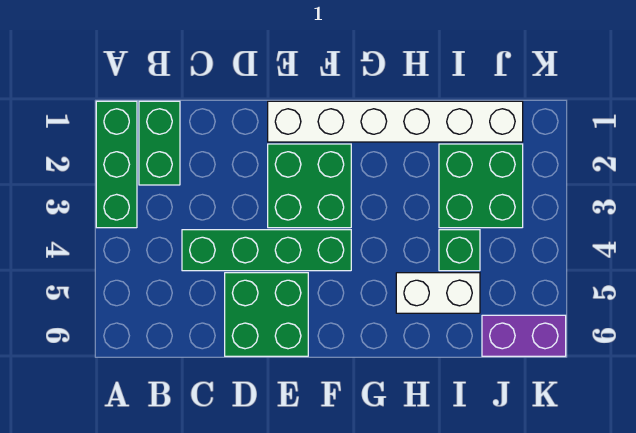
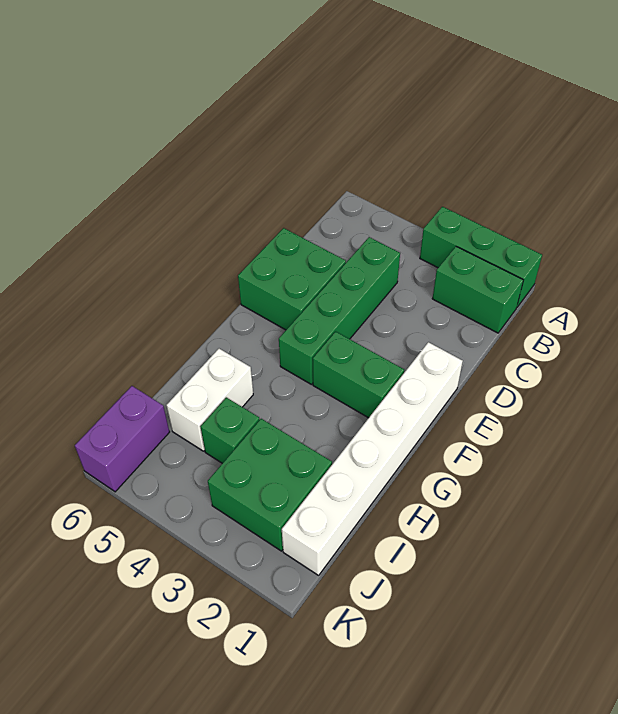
green 2x2 brick [268,144,351,228] -> green 1x2 brick [313,331,404,418]

